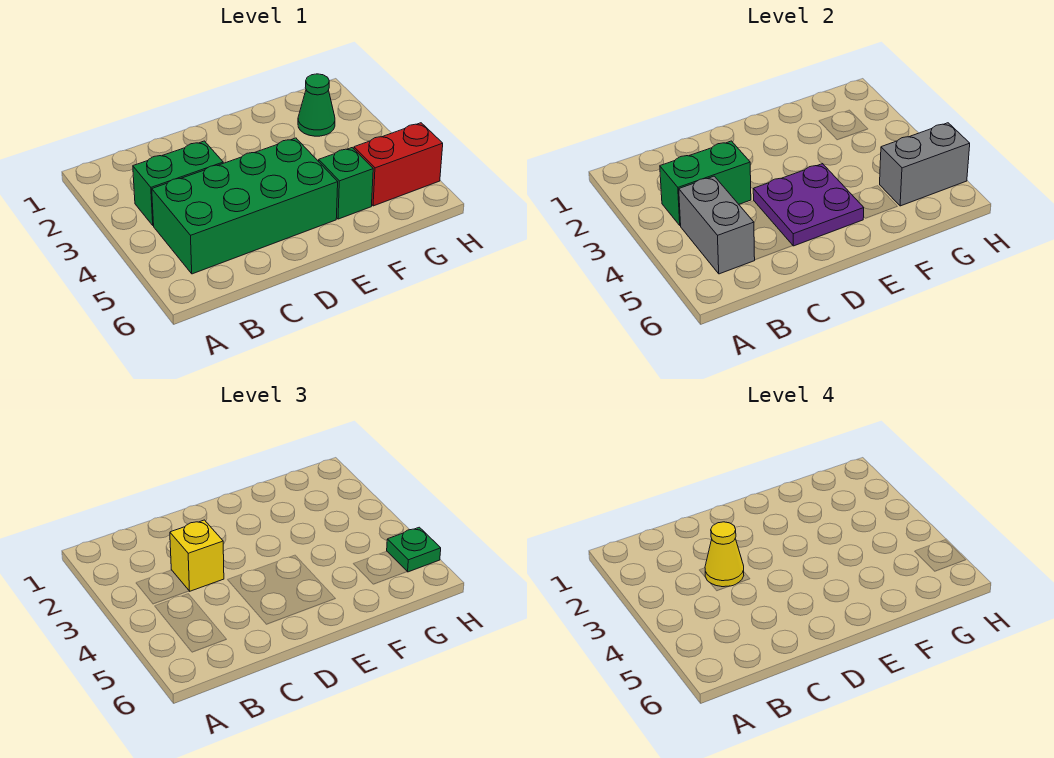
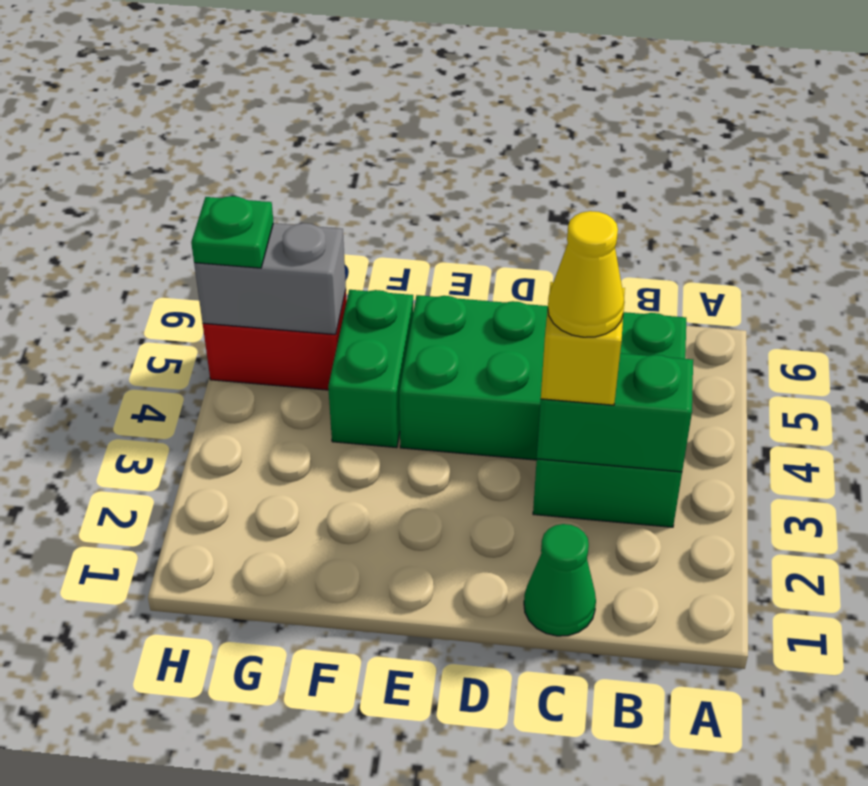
grey 1x2 brick [679,176,755,274] -> none
purple 2x2 plate [753,164,864,246] -> none
green 1x1 brick [319,148,373,219] -> green 1x2 brick [328,290,413,448]
green 1x1 cone [298,74,335,136] -> green 1x1 cone moved to [524,524,596,636]

